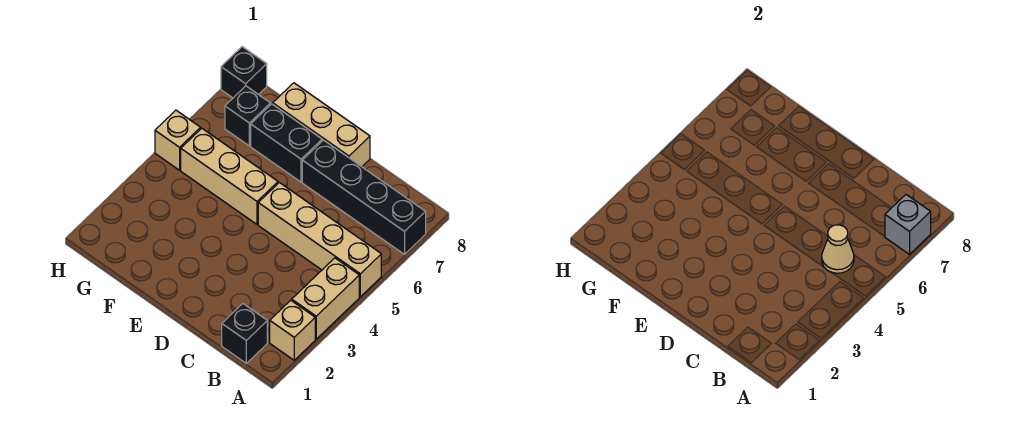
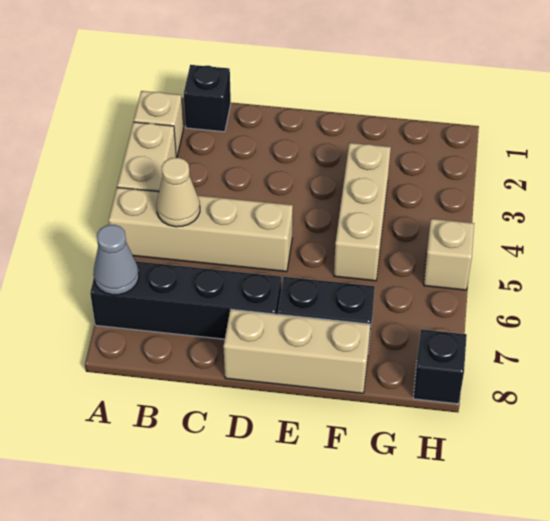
grey 1x1 brick [885,195,931,254] -> grey 1x1 cone [93,225,139,295]
tan 1x3 brick [181,128,278,224] -> tan 1x3 brick turned to [334,143,391,281]
black 1x1 brick [225,86,270,146] -> none

